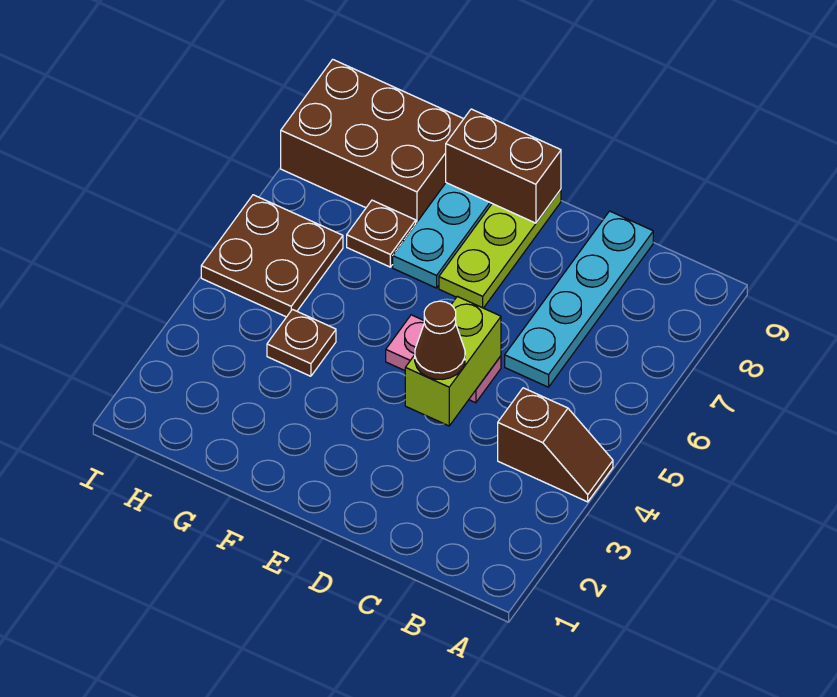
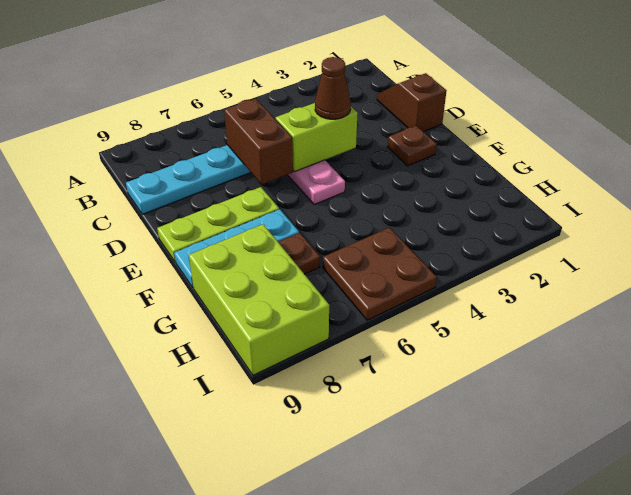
brown 1x2 slope [498,388,613,502] -> brown 1x2 slope moved to [377,73,447,132]
brown 1x2 brick [446,109,561,223] -> brown 1x2 brick moved to [224,99,293,185]
brown 1x1 plate [267,309,336,376] -> brown 1x1 plate moved to [388,126,437,166]
brown 2x3 brick [281,59,463,223] -> lime 2x3 brick [189,224,329,375]

